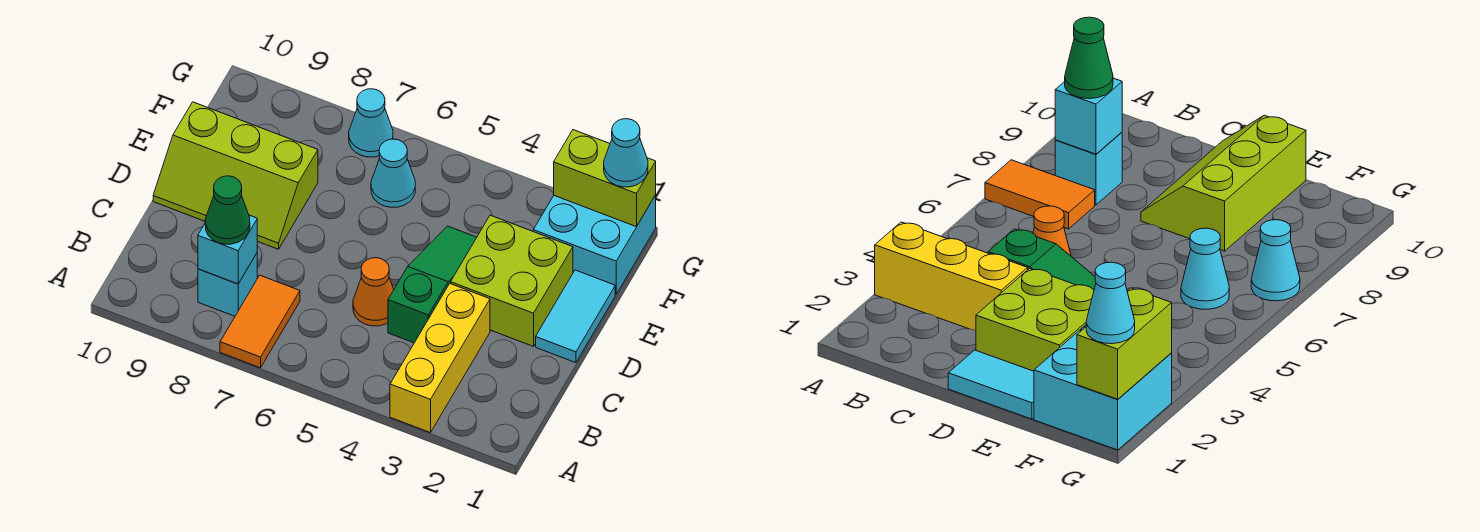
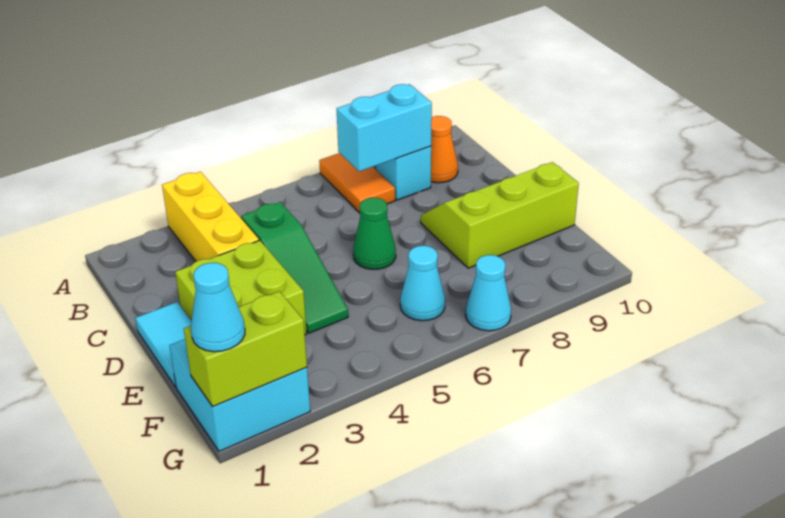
cyan 1x1 brick [198,215,257,284] -> cyan 1x2 brick [337,84,432,172]
green 1x1 cone [205,176,250,244] -> green 1x1 cone moved to [353,198,396,269]
orange 1x1 cone [353,258,394,326] -> orange 1x1 cone moved to [431,116,458,183]

